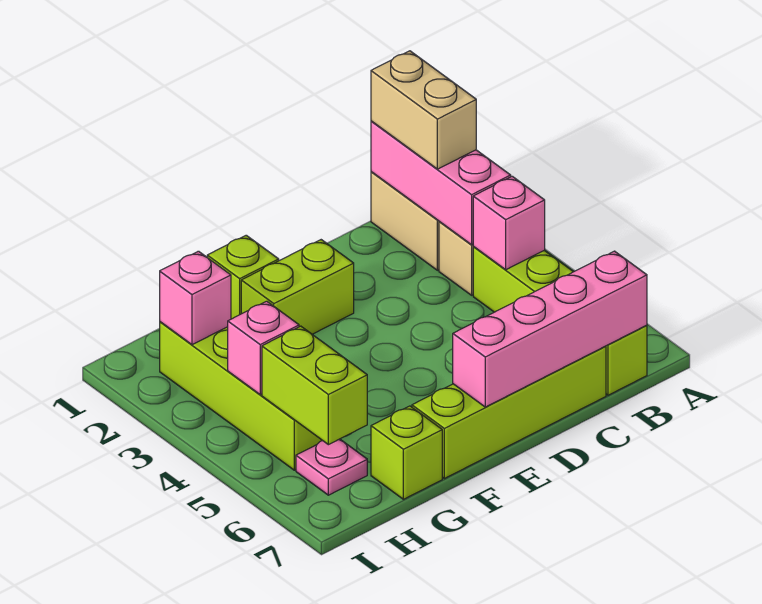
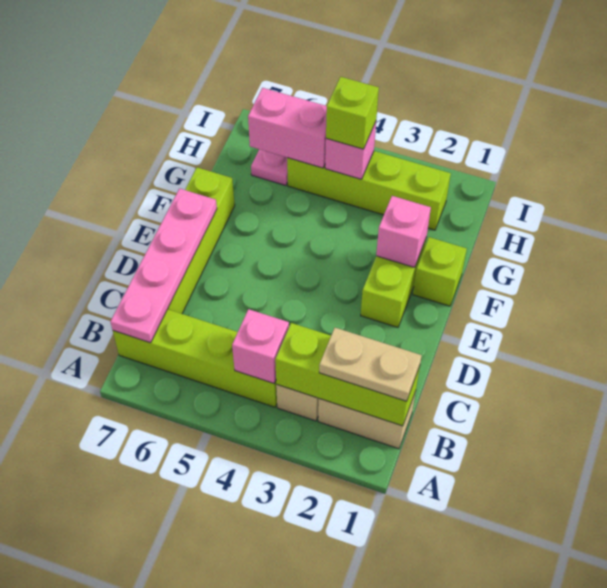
pink 1x3 brick [371,121,511,245] -> lime 1x3 brick [275,323,420,426]
tan 1x2 brick [371,51,476,169] -> tan 1x2 plate [319,328,422,401]
pink 1x4 brick [453,251,647,407] -> pink 1x4 plate [110,189,217,343]
lime 1x1 brick [371,406,442,499] -> lime 1x1 brick moved to [326,77,379,149]
pink 1x1 brick [160,251,231,345] -> pink 1x1 brick moved to [376,196,431,267]
lime 1x2 brick [262,326,367,445] -> pink 1x2 brick [248,88,327,168]

